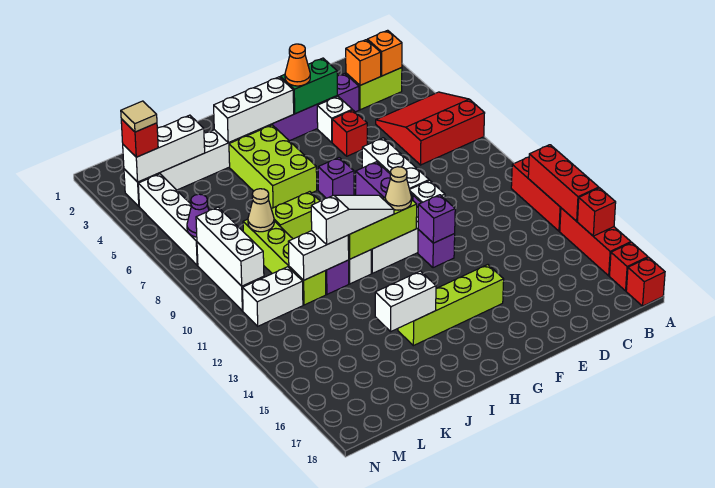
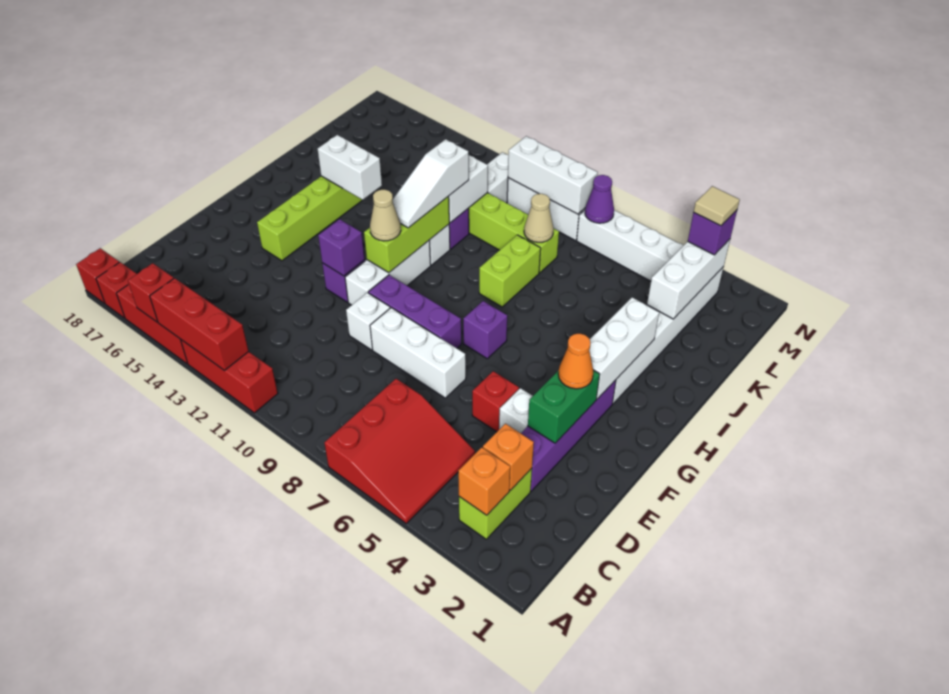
lime 2x3 brick [229,125,317,209] -> none
white 1x2 brick [375,271,436,331] -> white 1x2 brick turned to [318,135,382,200]
red 1x1 brick [121,119,158,157] -> purple 1x1 brick [688,210,737,255]

